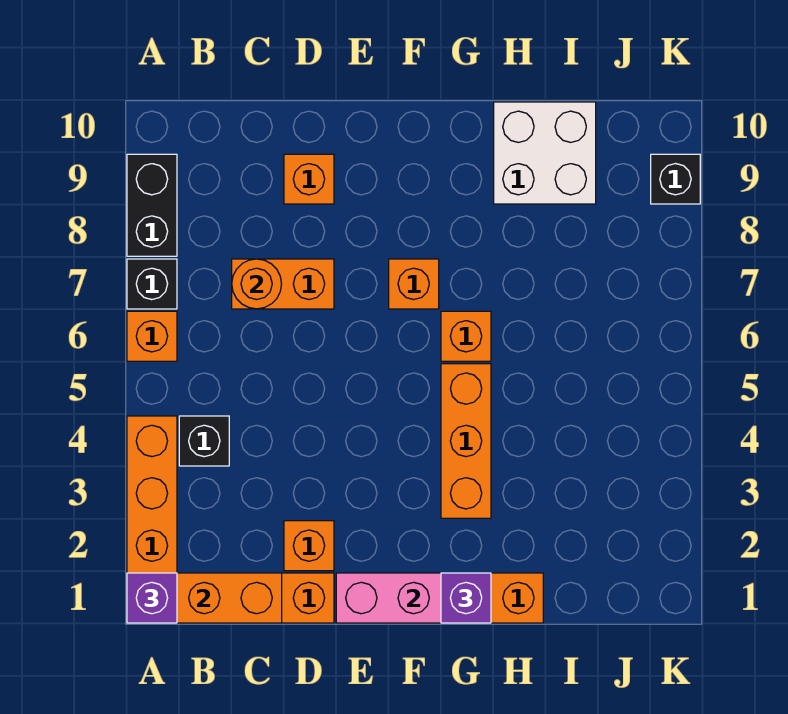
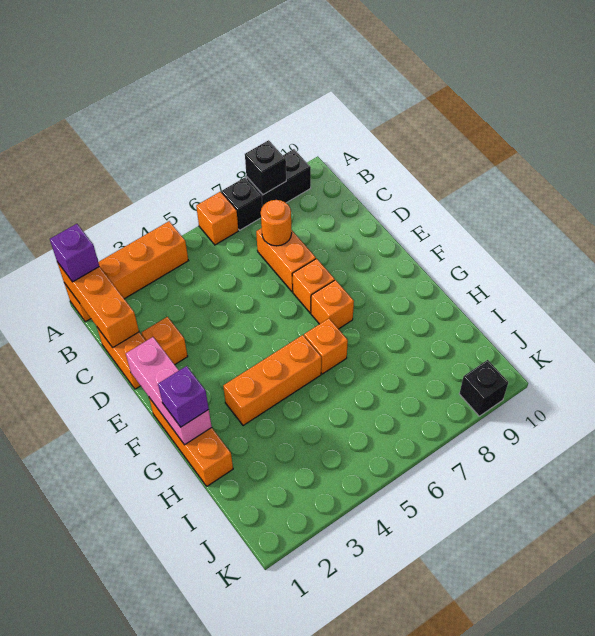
black 1x1 brick [179,416,229,466] -> black 1x1 brick moved to [245,140,286,195]
orange 1x1 brick [284,154,334,204] -> orange 1x1 brick moved to [292,259,335,313]
white 2x2 brick [494,102,596,204] -> none

